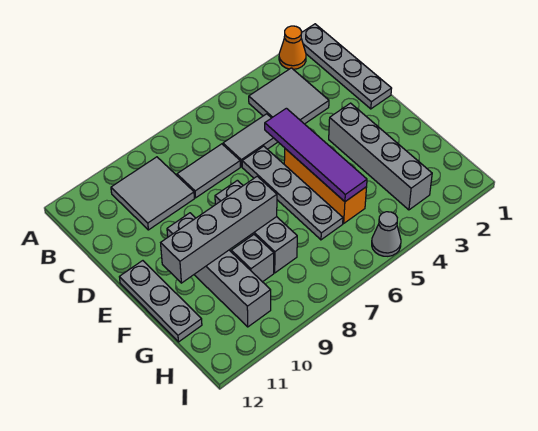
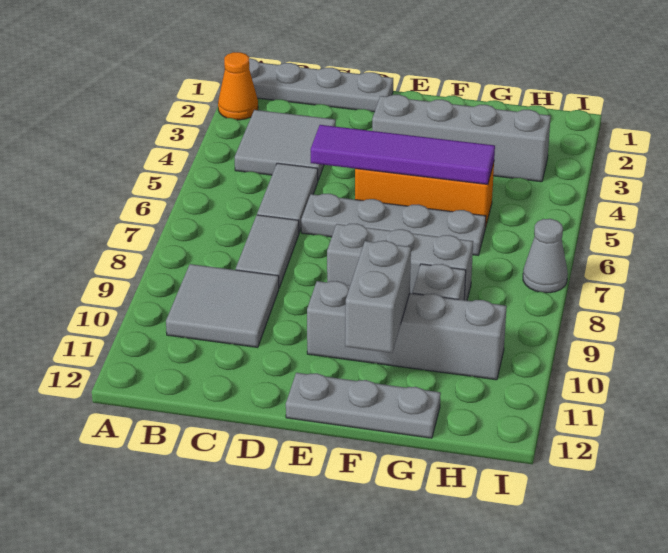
grey 1x4 brick [161,176,277,283] -> grey 1x2 brick [345,241,411,353]
grey 1x1 cone [372,212,401,256] -> grey 1x1 cone moved to [523,219,568,293]

